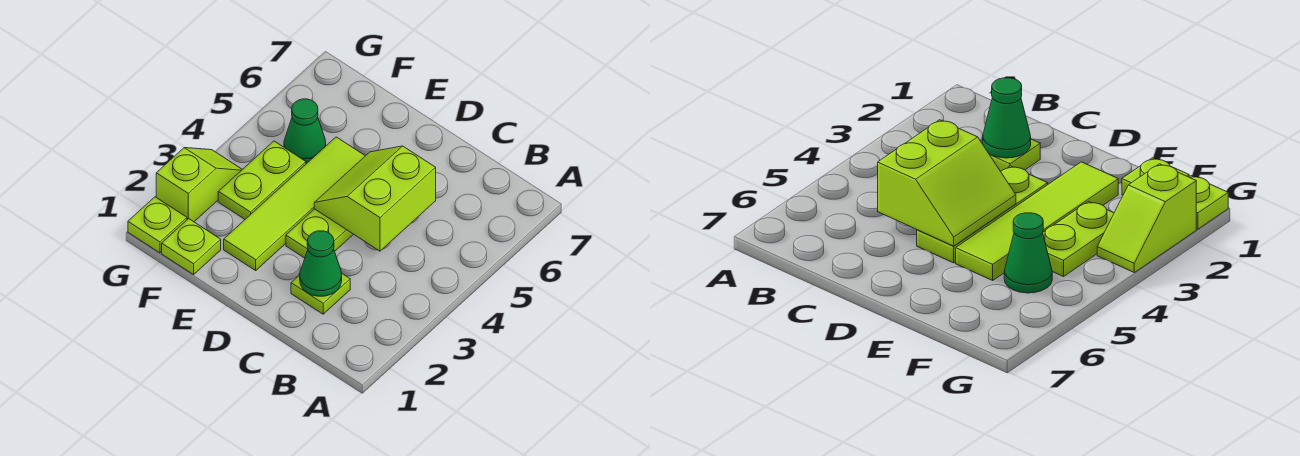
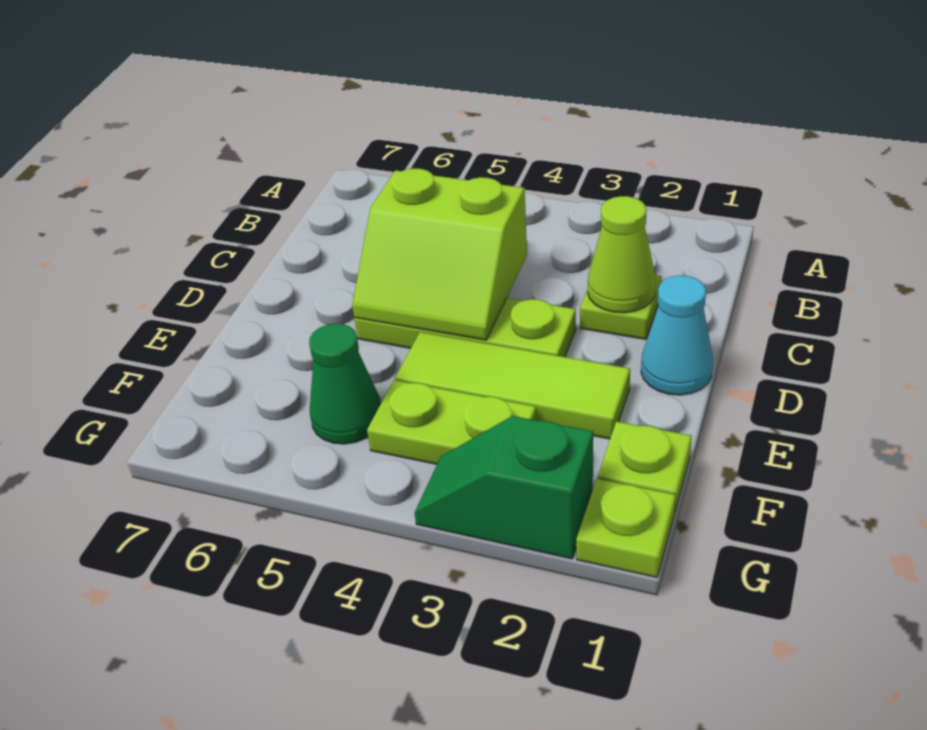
green 1x1 cone [300,231,342,296] -> lime 1x1 cone [588,196,656,313]
none -> cyan 1x1 cone [641,275,713,395]
lime 1x4 tile [224,137,365,270] -> lime 1x3 tile [395,332,630,439]
lime 1x2 slope [156,148,242,222] -> green 1x2 slope [415,416,593,559]

